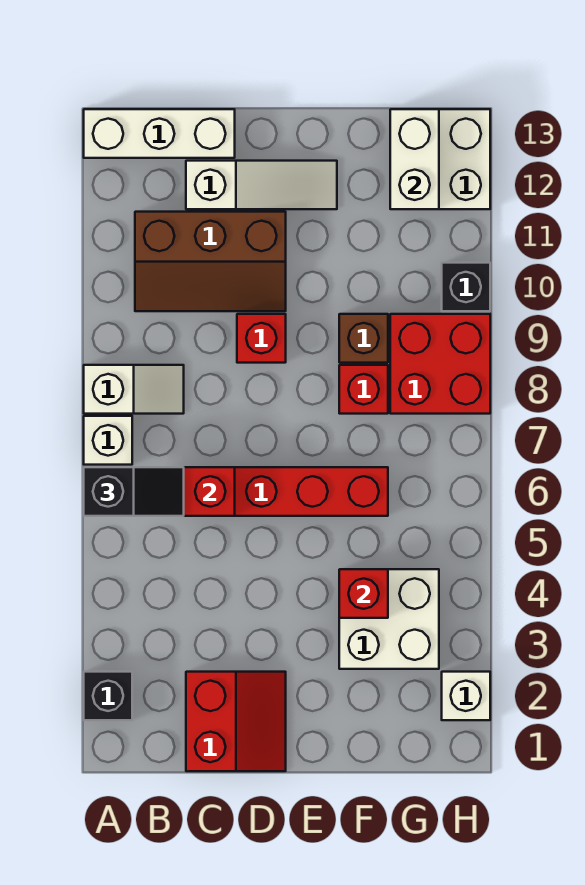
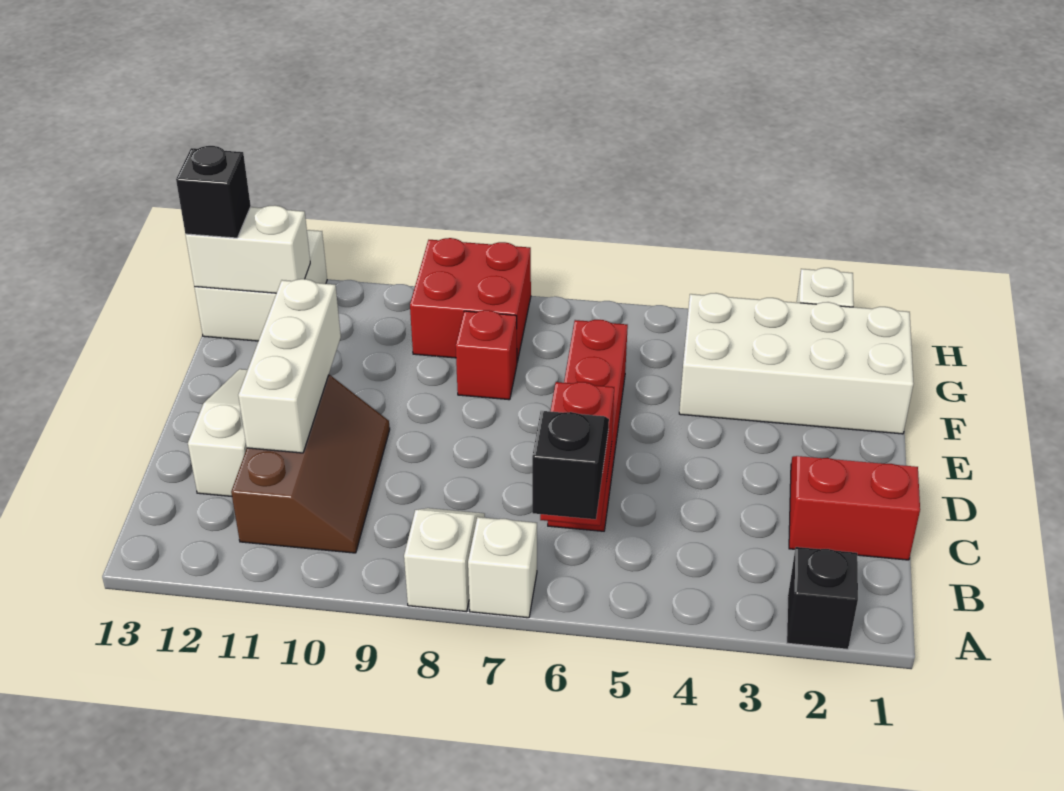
white 1x3 brick [84,109,235,158] -> white 1x3 brick moved to [238,279,341,453]
red 1x1 brick [237,314,286,363] -> none
white 2x2 brick [339,569,439,669] -> white 2x4 brick [679,293,914,434]
red 1x1 brick [339,569,388,618] -> none
brown 1x1 brick [339,314,388,363] -> none
black 1x1 brick [442,263,490,311] -> black 1x1 brick moved to [176,146,251,238]

